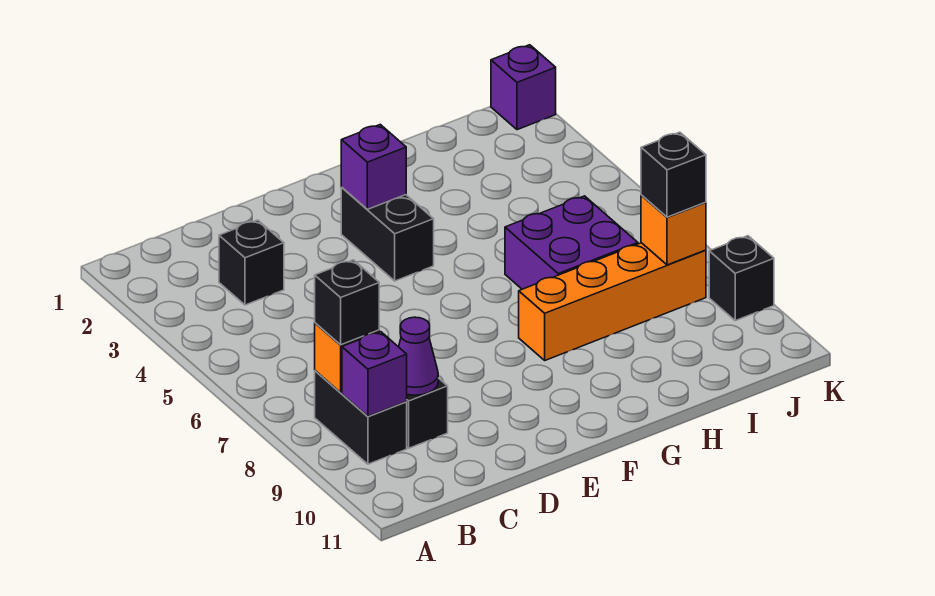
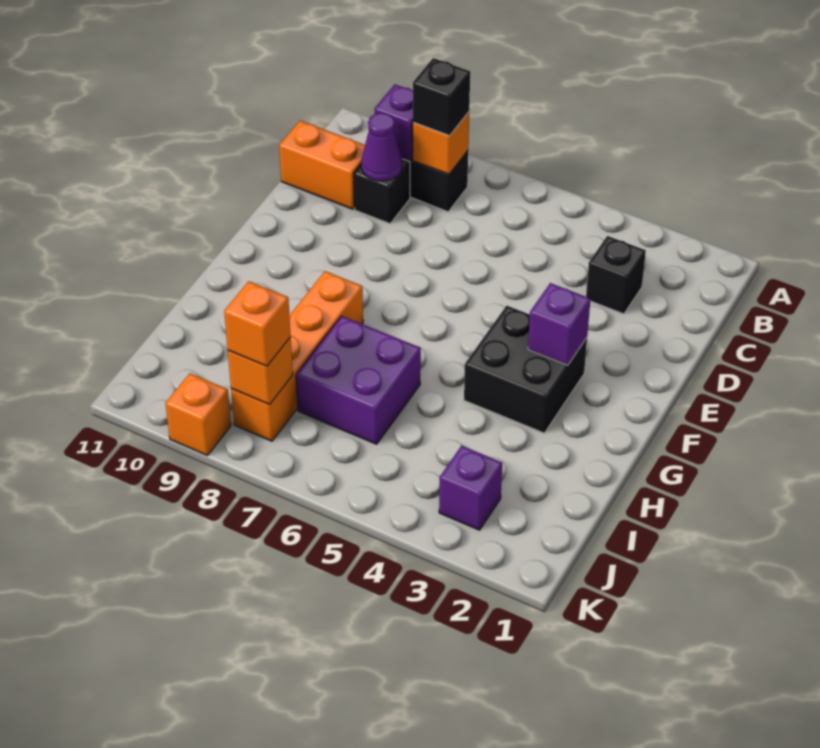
none -> orange 1x2 brick [279,121,365,209]
black 1x2 brick [341,188,434,281] -> black 2x2 brick [464,306,587,433]
black 1x1 brick [641,132,706,217] -> orange 1x1 brick [224,281,291,366]
purple 1x1 brick [491,45,556,130] -> purple 1x1 brick moved to [439,446,502,530]
black 1x1 brick [709,236,774,321] -> orange 1x1 brick [165,373,231,456]

